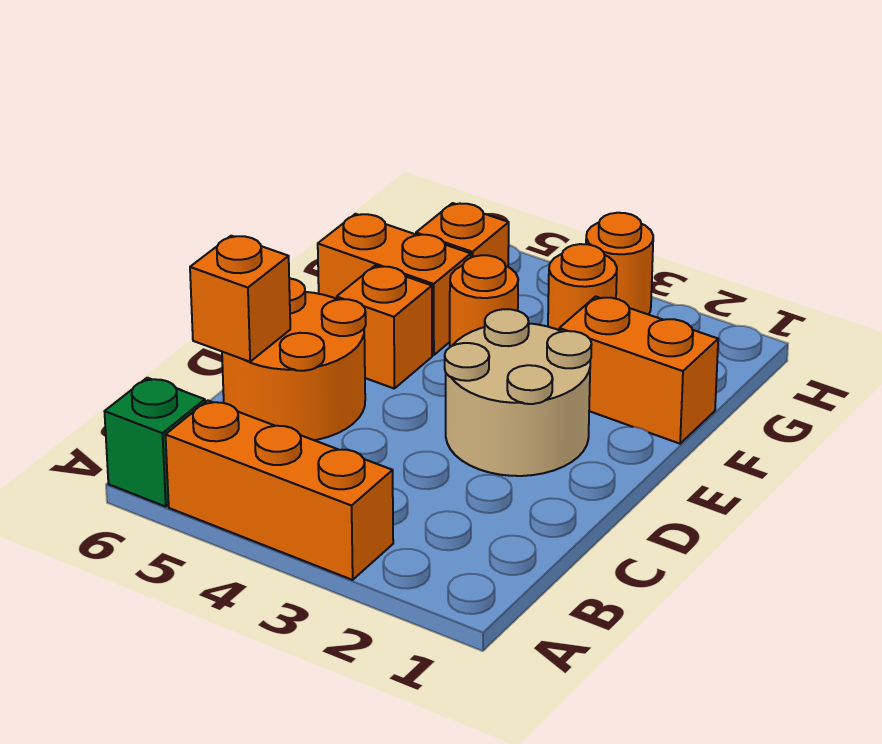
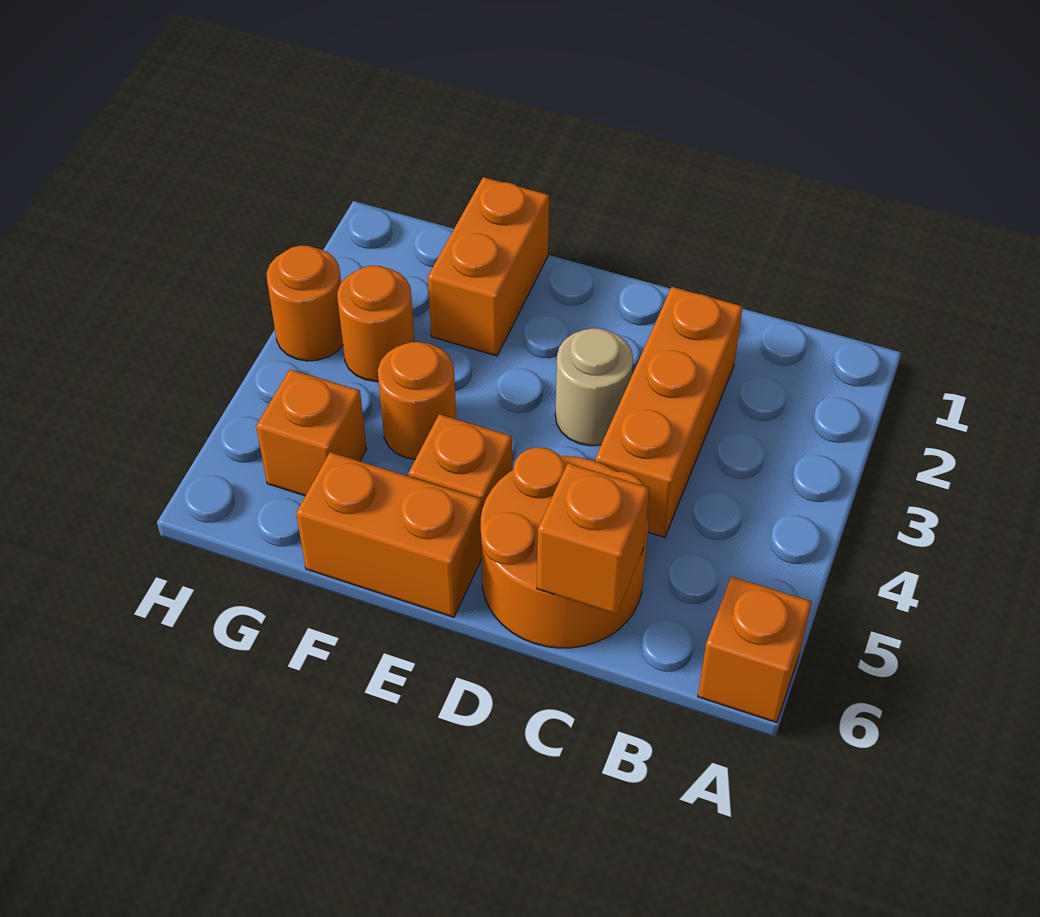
orange 1x3 brick [166,401,393,580] -> orange 1x3 brick moved to [595,287,743,537]
green 1x1 brick [104,378,205,507] -> orange 1x1 brick [698,576,812,723]
tan 2x2 round brick [445,309,592,476] -> tan 1x1 round brick [555,328,633,446]
orange 1x2 brick [318,214,471,355] -> orange 1x2 brick turned to [296,452,482,617]

